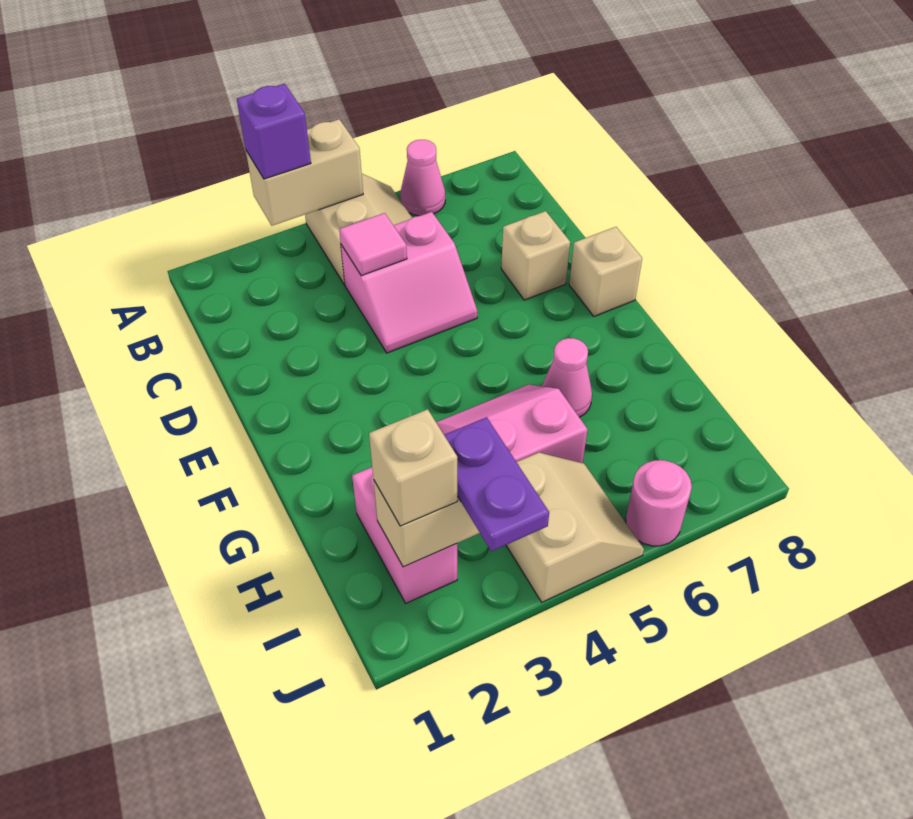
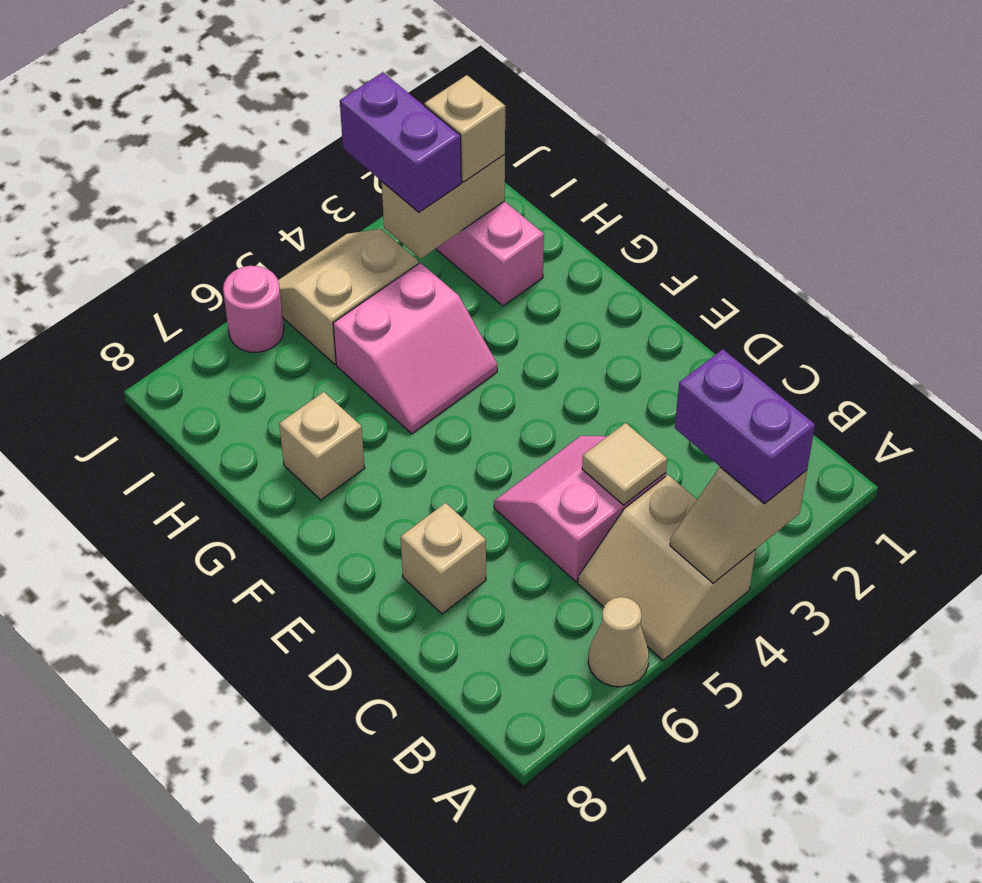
tan 1x2 brick [246,119,363,226] -> tan 1x2 slope [670,467,807,583]
purple 1x1 brick [237,84,311,179] -> purple 1x2 brick [675,349,815,504]
pink 1x1 cone [400,140,445,216] -> tan 1x1 cone [588,597,649,687]
pink 1x1 tile [339,213,407,275] -> tan 1x1 tile [582,423,667,505]
tan 1x1 brick [569,227,642,316] -> tan 1x1 brick moved to [279,392,365,500]
pink 1x1 cone [542,338,592,417] -> none
purple 1x2 plate [444,417,549,551] -> purple 1x2 brick [340,72,461,212]
tan 2x2 slope [506,453,644,602] -> tan 2x2 slope turned to [278,229,419,364]

